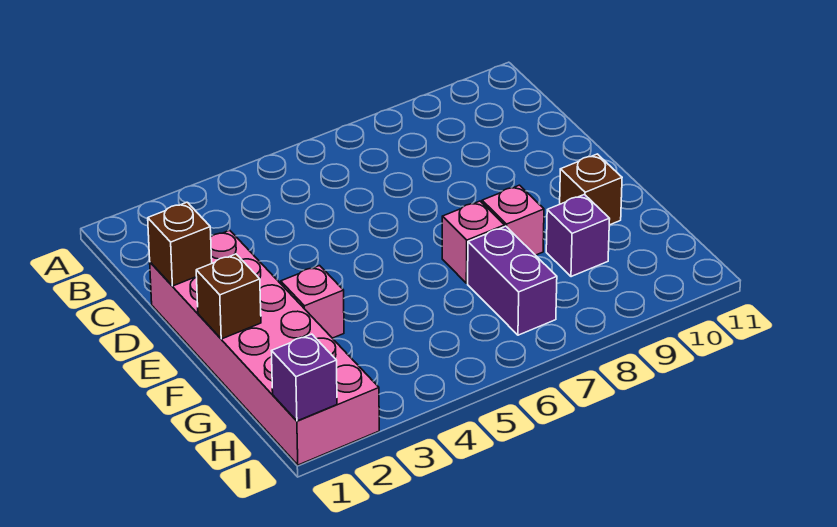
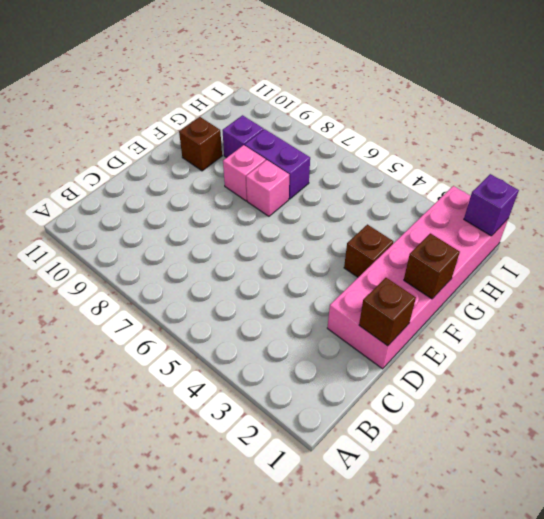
pink 1x1 brick [281,266,344,338] -> brown 1x1 brick [344,225,393,277]
purple 1x2 brick [468,226,557,335] -> purple 1x2 brick turned to [245,129,310,199]

